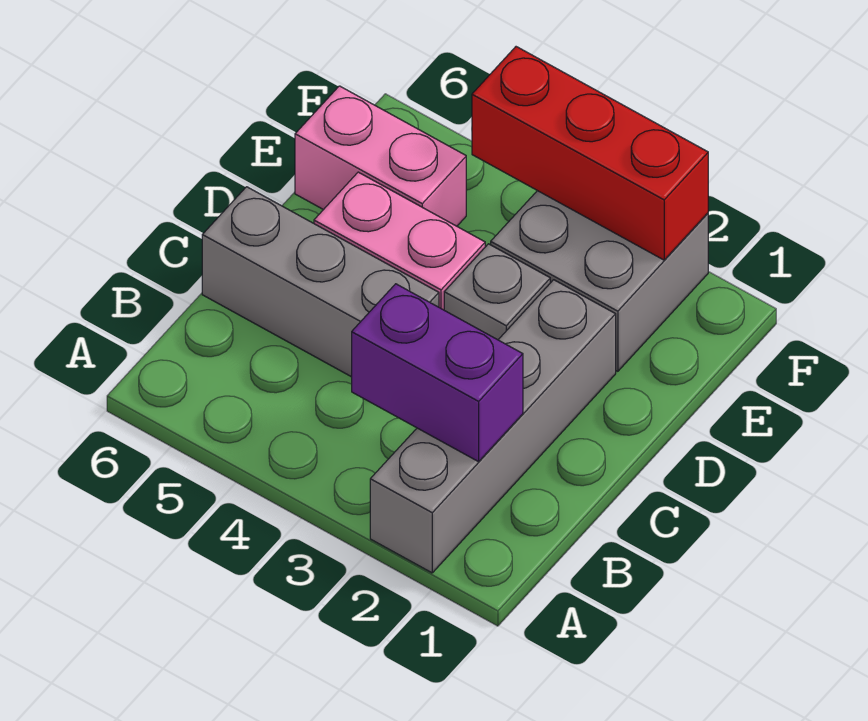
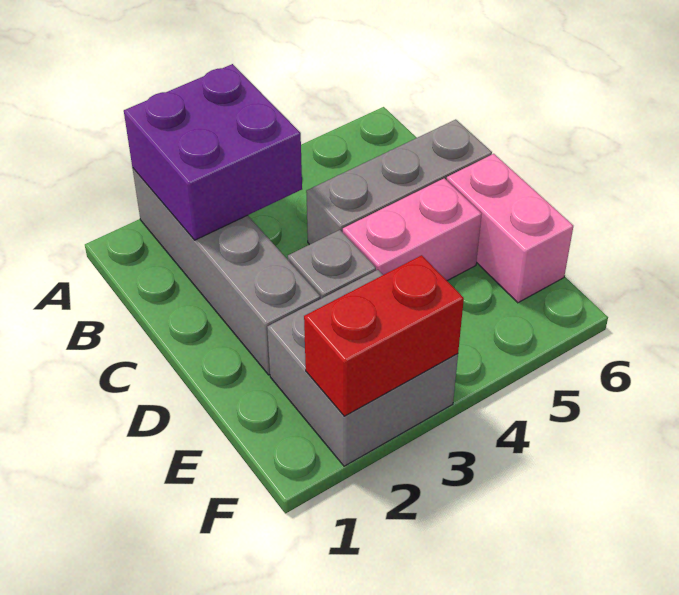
purple 1x2 brick [352,284,523,462] -> purple 2x2 brick [124,64,302,240]
pink 1x2 brick [295,86,466,226] -> pink 1x2 brick turned to [447,154,573,303]
red 1x3 brick [472,47,708,260] -> red 1x2 brick [304,255,464,416]

